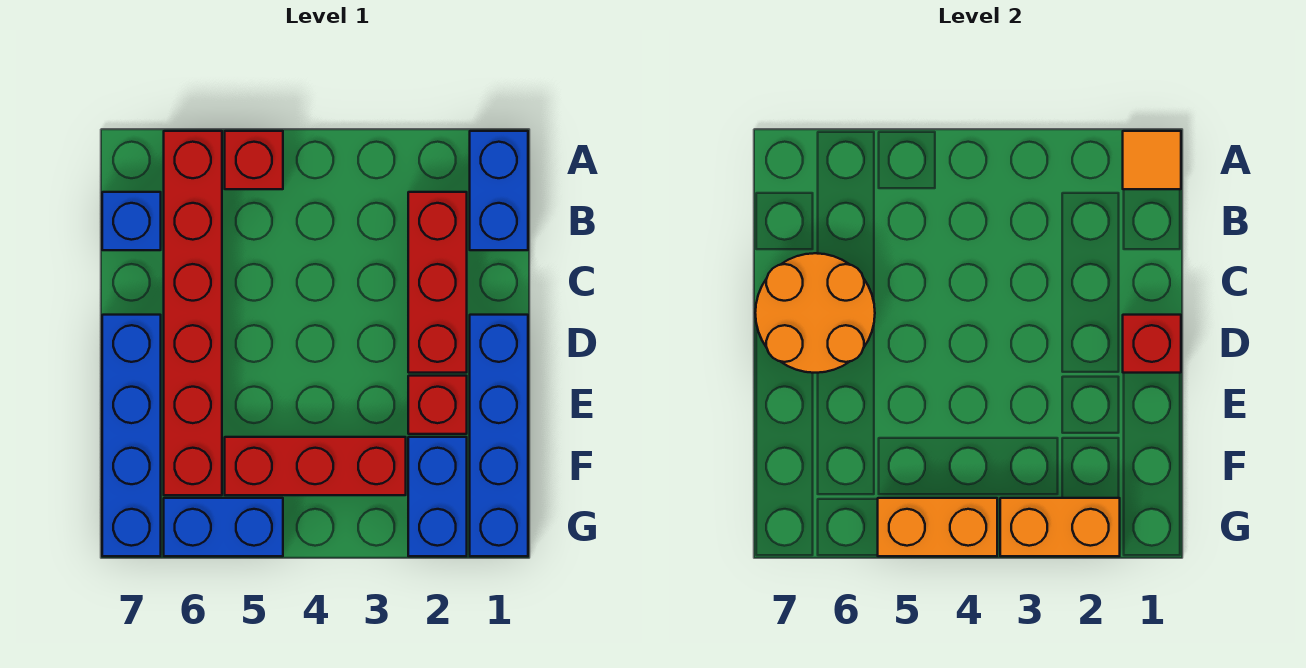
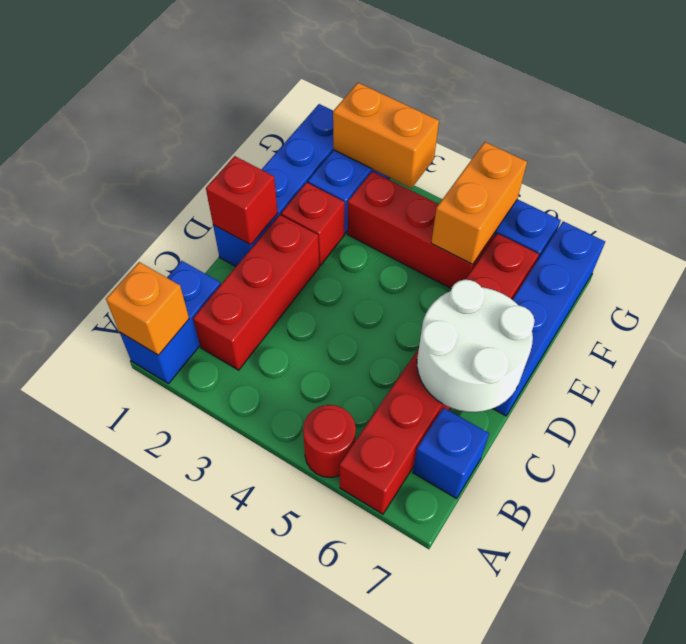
orange 1x1 tile [1123,131,1181,189] -> orange 1x1 brick [106,262,189,355]
red 1x1 brick [225,131,283,189] -> red 1x1 round brick [303,405,356,478]
orange 2x2 round brick [755,253,875,373] -> white 2x2 round brick [417,280,535,412]
orange 1x2 brick [878,498,997,556] -> orange 1x2 brick turned to [431,142,527,264]

